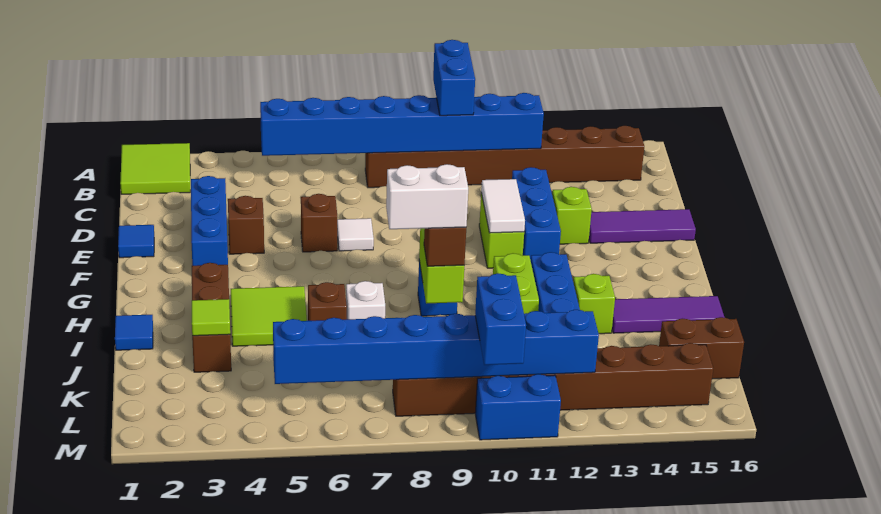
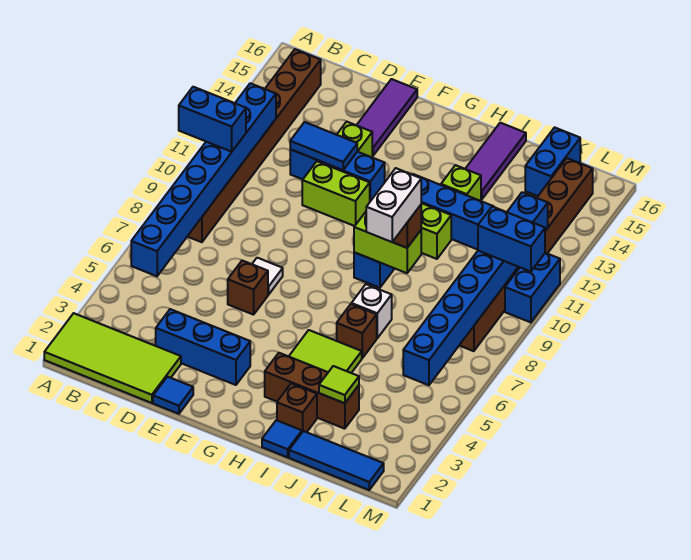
lime 2x2 tile [120,143,190,194] -> lime 2x4 tile [44,313,181,403]
none -> blue 1x2 tile [290,122,357,170]
brown 1x1 brick [228,196,264,254] -> brown 1x1 brick moved to [277,383,317,432]
white 1x2 tile [481,179,525,233] -> none
none -> blue 1x3 tile [289,431,384,490]
brown 1x2 brick [659,317,744,379] -> blue 1x2 brick [525,127,580,196]

